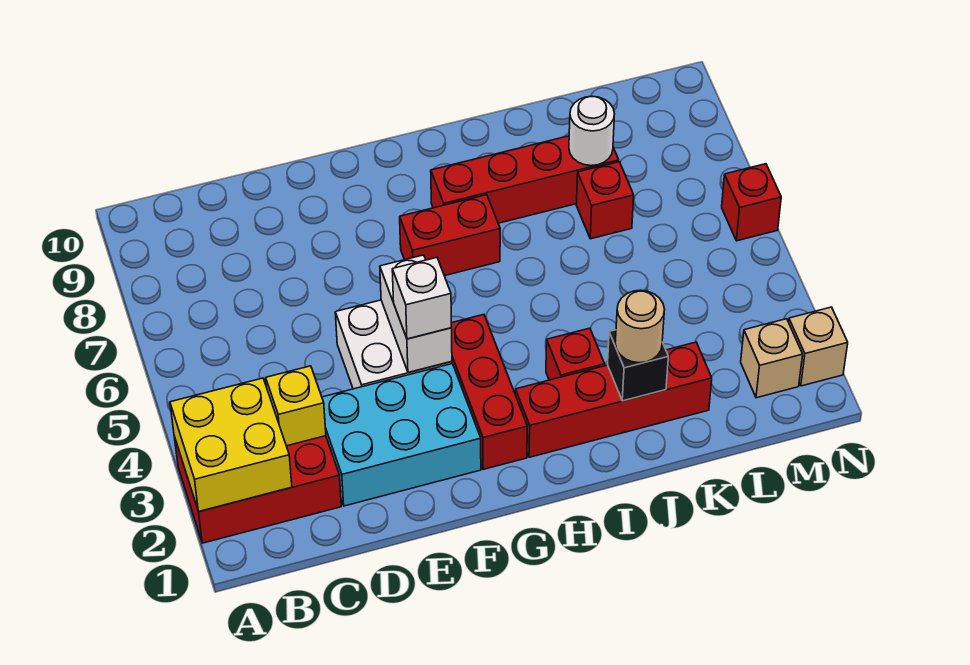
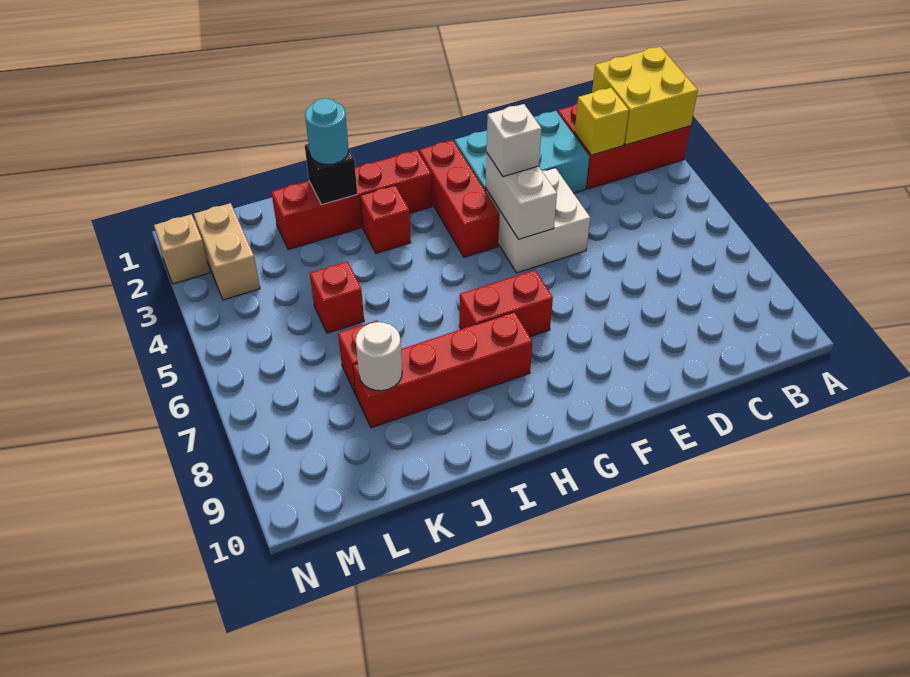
tan 1x1 round brick [615,290,665,363] -> cyan 1x1 round brick [305,98,349,165]
tan 1x1 brick [741,319,803,398] -> tan 1x2 brick [194,203,260,300]
red 1x1 brick [722,164,781,241] -> red 1x1 brick moved to [310,262,364,333]

